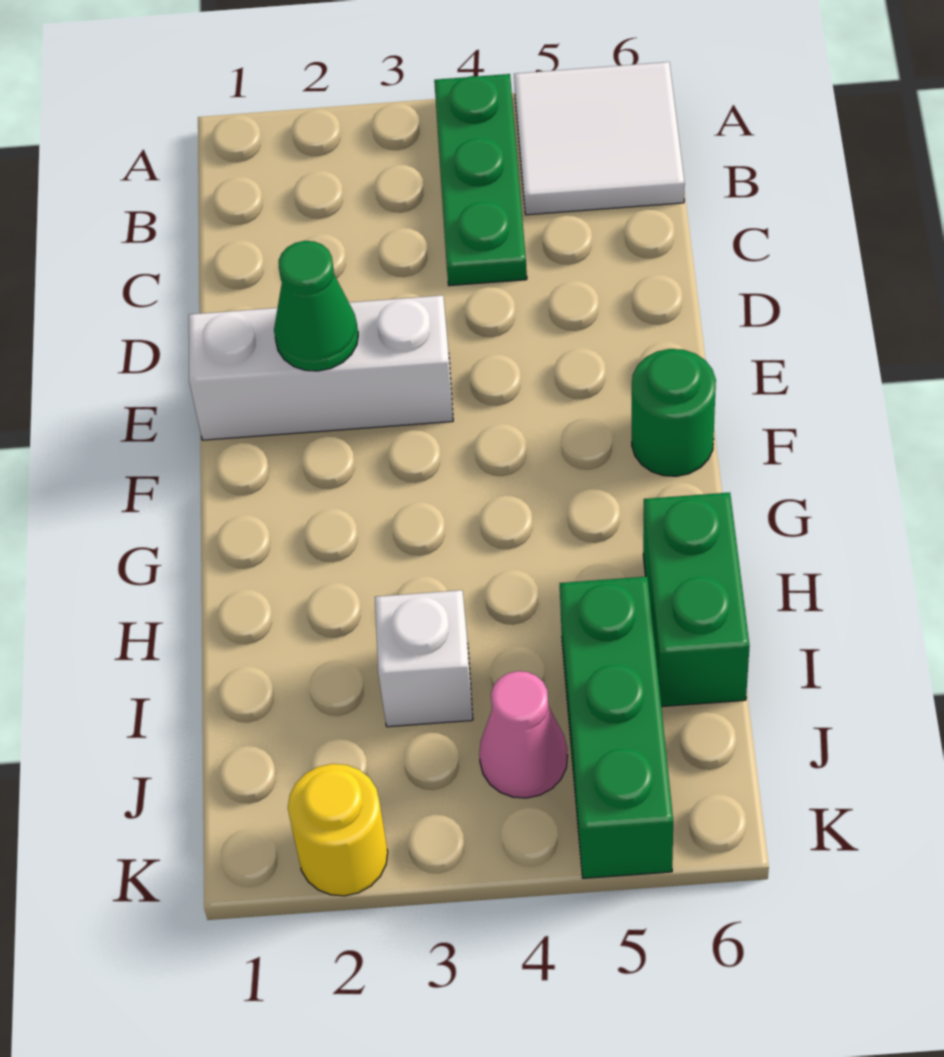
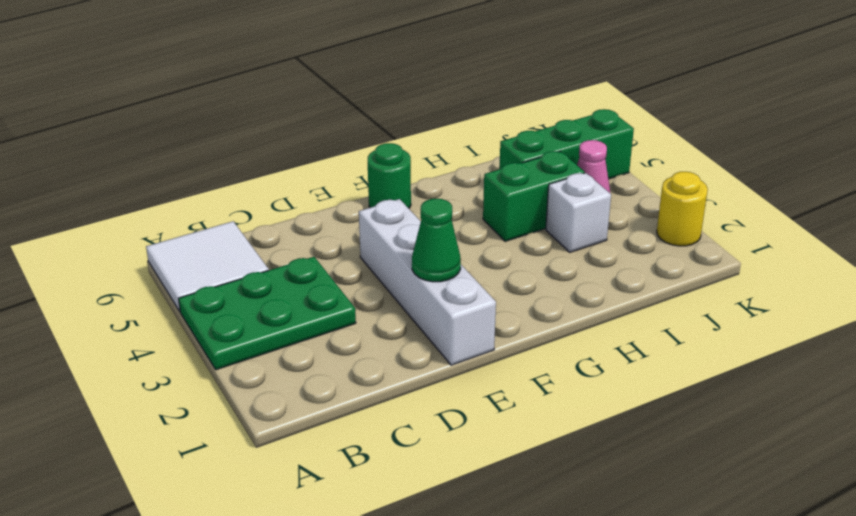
green 1x3 plate [434,74,527,286] -> green 2x3 plate [179,257,356,370]
white 1x3 brick [189,295,453,440] -> white 1x4 brick [359,199,496,365]
green 1x2 brick [643,493,750,707] -> green 1x2 brick moved to [483,151,585,241]

